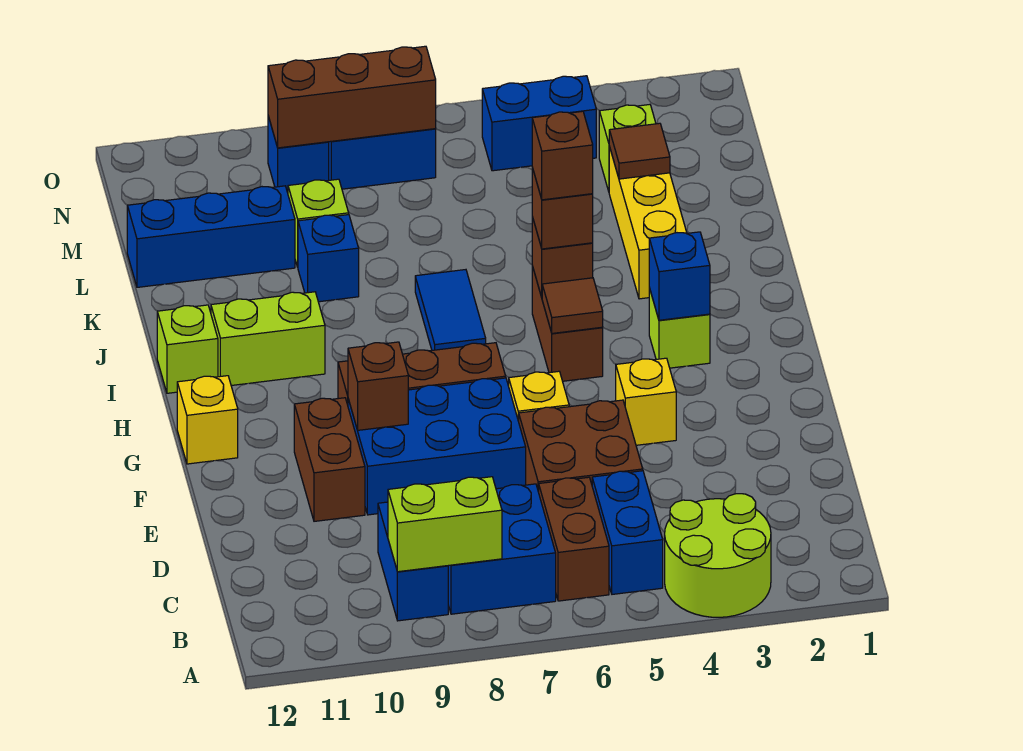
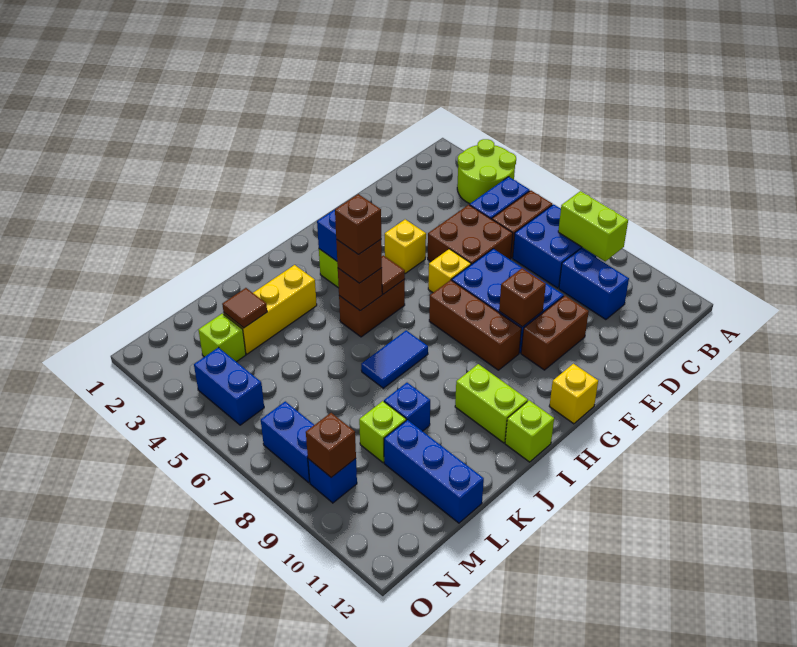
blue 1x2 brick [378,502,448,621] -> blue 1x2 brick turned to [559,248,629,320]
brown 1x3 brick [268,46,436,148] -> brown 1x1 brick [306,413,356,477]

